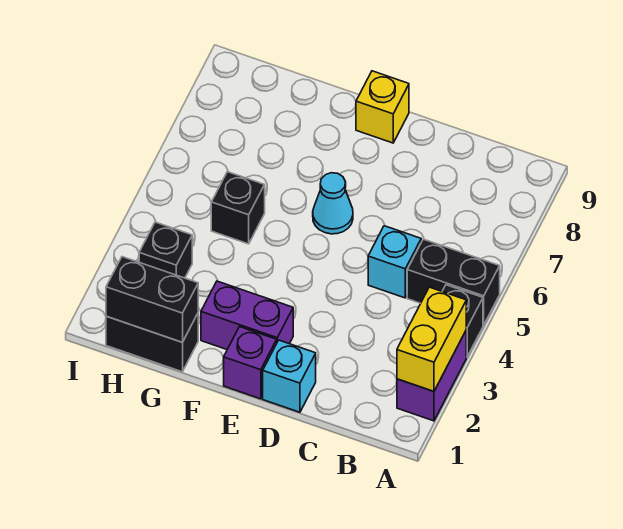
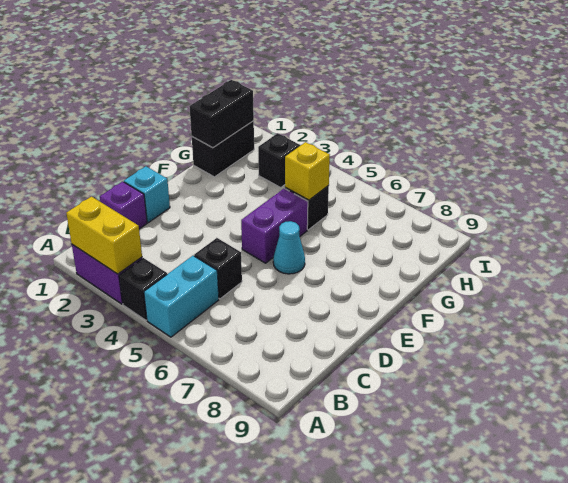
black 1x2 brick [407,239,500,325] -> cyan 1x2 brick [144,256,219,337]
cyan 1x1 brick [368,226,421,298] -> black 1x1 brick [194,238,242,299]
purple 1x1 brick [224,327,277,399] -> purple 1x1 brick moved to [100,181,147,229]
purple 1x2 brick [201,281,293,349] -> purple 1x2 brick moved to [241,189,308,263]
yellow 1x1 brick [356,71,409,143] -> yellow 1x1 brick moved to [285,142,330,200]

